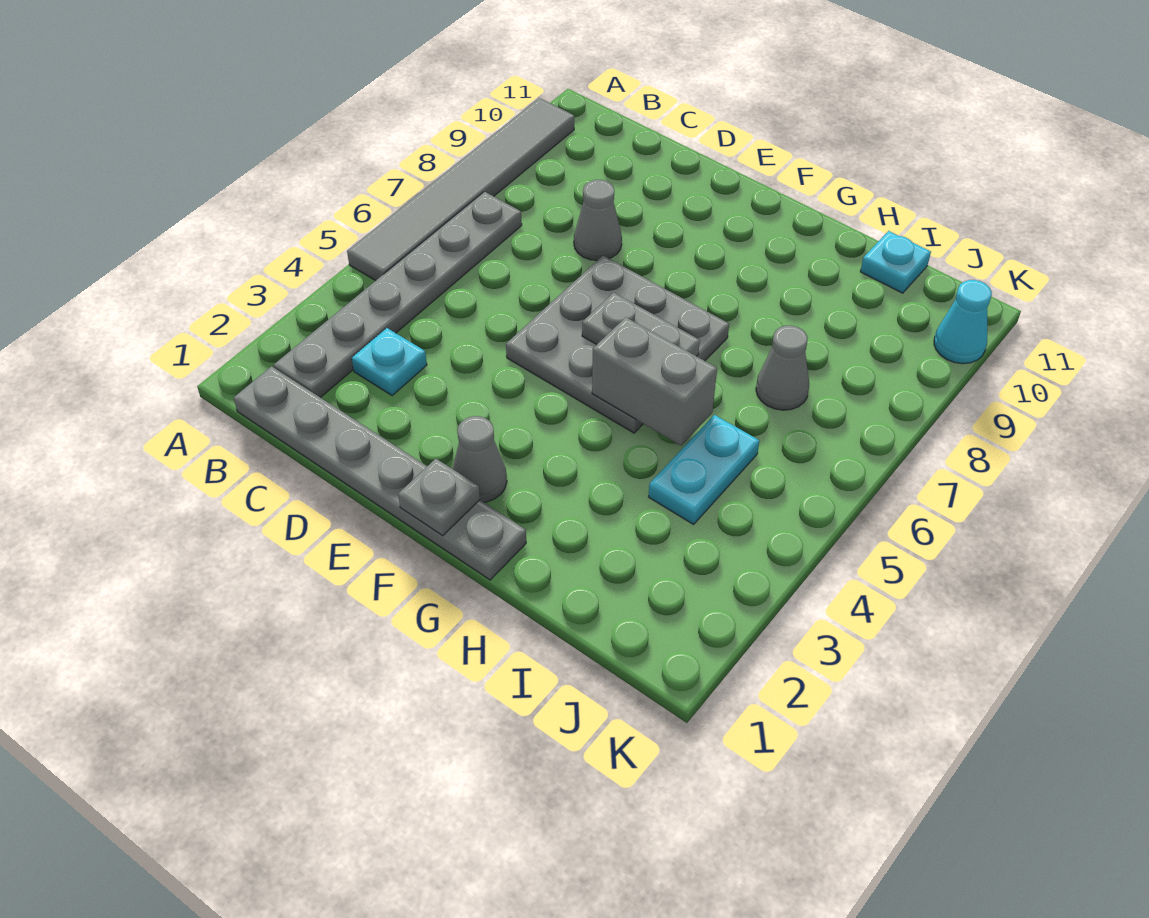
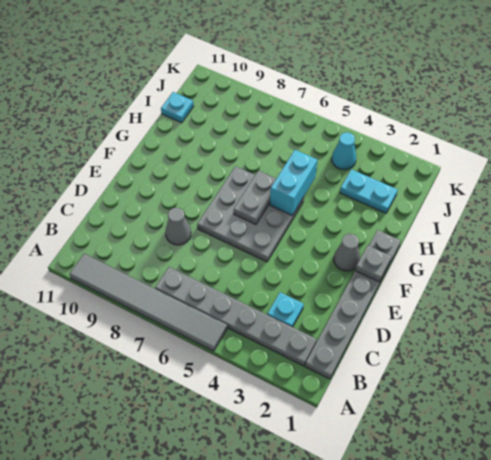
grey 1x2 brick [592,317,717,445] -> cyan 1x2 brick [270,150,317,215]
cyan 1x2 plate [649,415,759,524] -> cyan 1x2 plate moved to [340,169,397,213]
grey 1x1 cone [756,325,809,410] -> none
cyan 1x1 cone [934,280,992,364] -> cyan 1x1 cone moved to [332,132,356,170]

